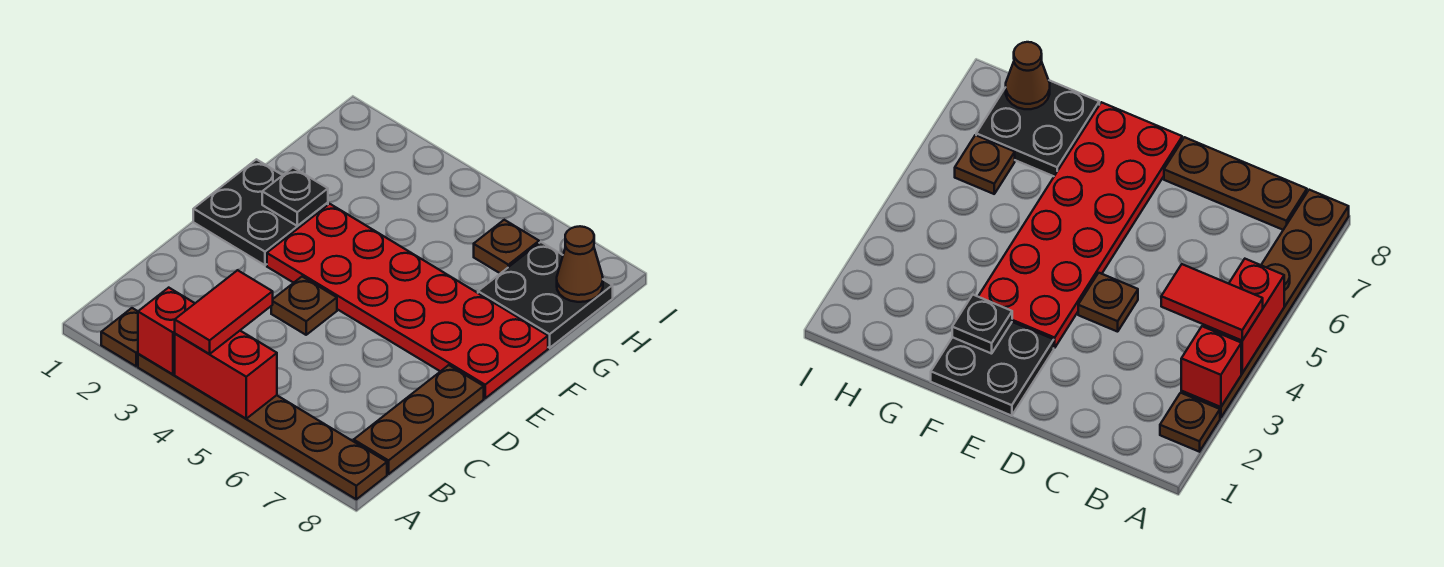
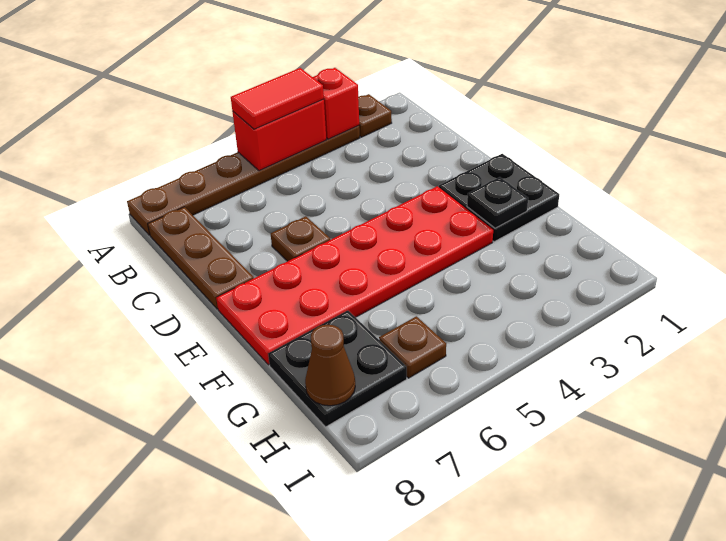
red 1x2 tile [175,270,273,354] -> red 1x2 tile turned to [231,68,324,129]
brown 1x1 plate [271,277,337,335] -> brown 1x1 plate moved to [271,216,330,261]

